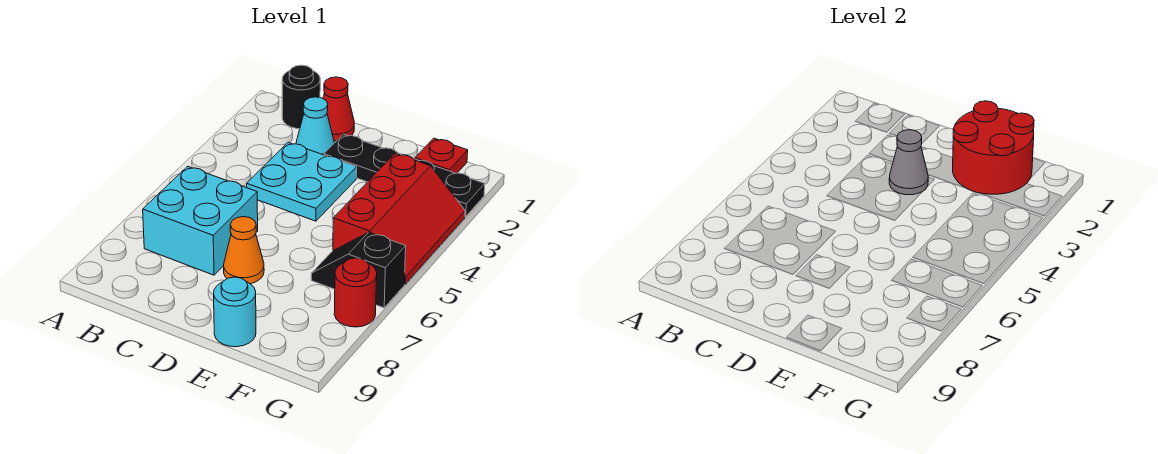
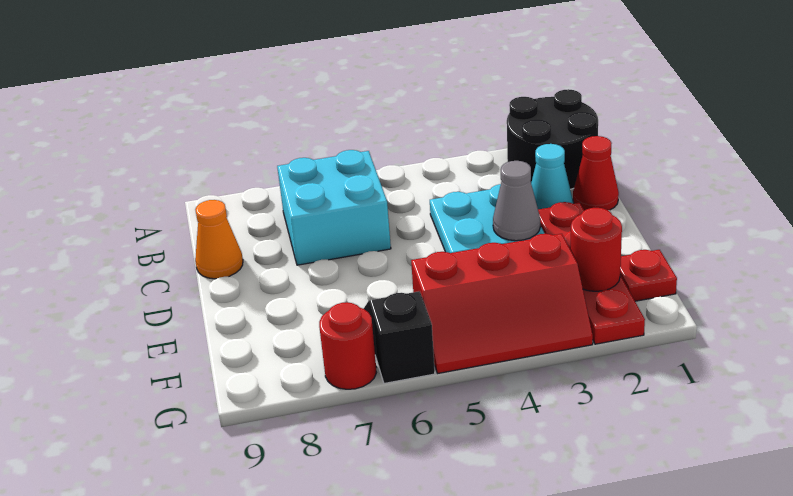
black 1x1 round brick [282,65,320,129] -> black 2x2 round brick [507,89,598,189]
black 1x4 plate [324,134,485,217] -> red 1x4 plate [538,202,645,344]
orange 1x1 cone [224,217,264,284] -> orange 1x1 cone moved to [195,200,243,279]
red 2x2 round brick [953,101,1034,194] -> red 1x1 round brick [570,208,622,291]
cyan 1x1 round brick [214,277,256,347] -> none

